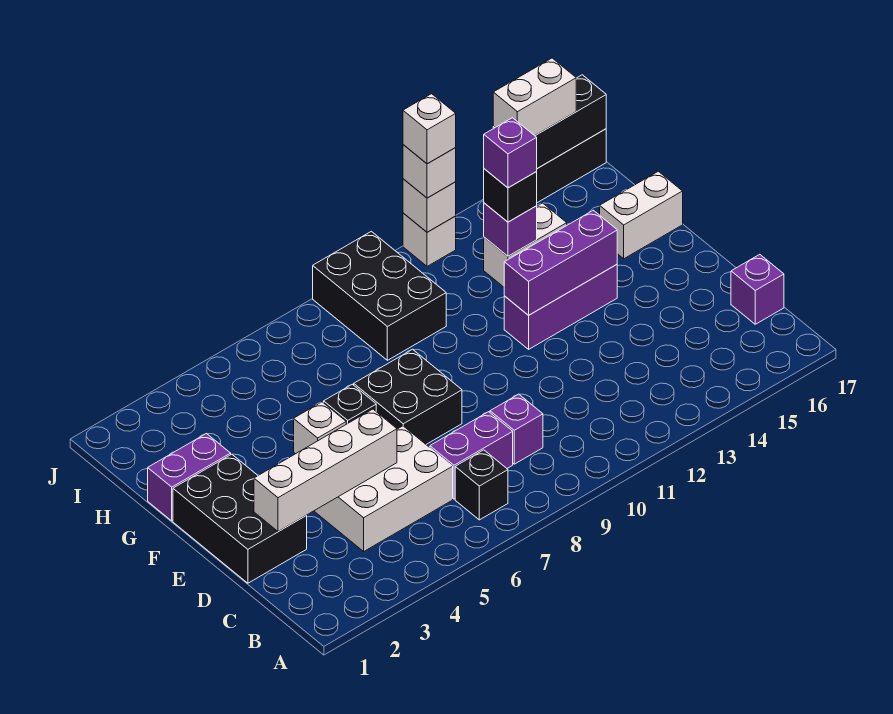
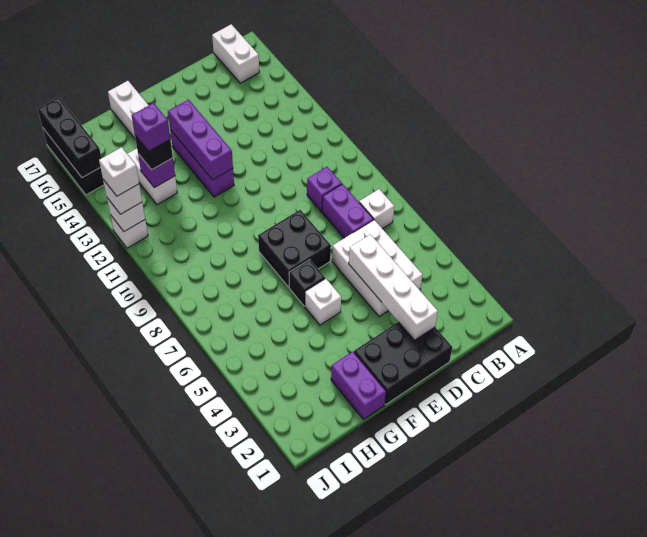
black 1x1 brick [455,450,508,520] -> white 1x1 brick [359,189,394,229]
purple 1x1 brick [731,254,784,324] -> none
black 2x3 brick [313,231,446,360] -> none
white 1x2 brick [493,58,576,136] -> white 1x2 brick moved to [212,24,259,83]

